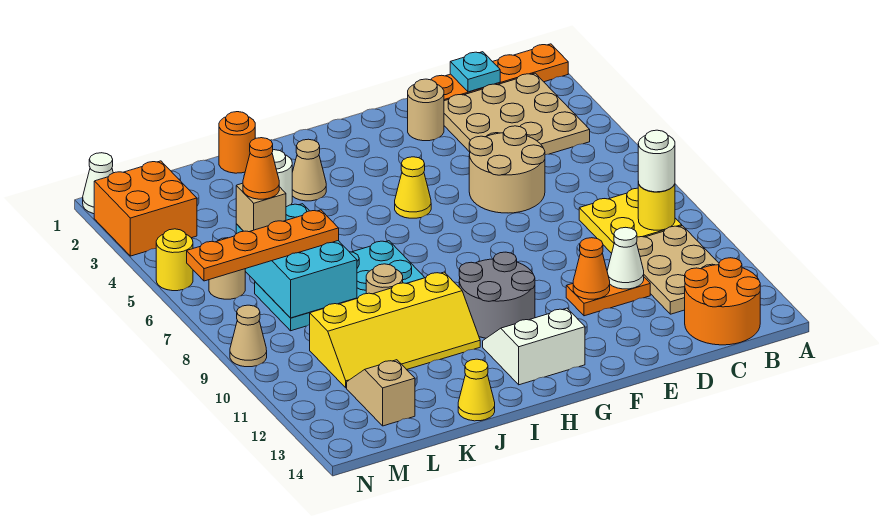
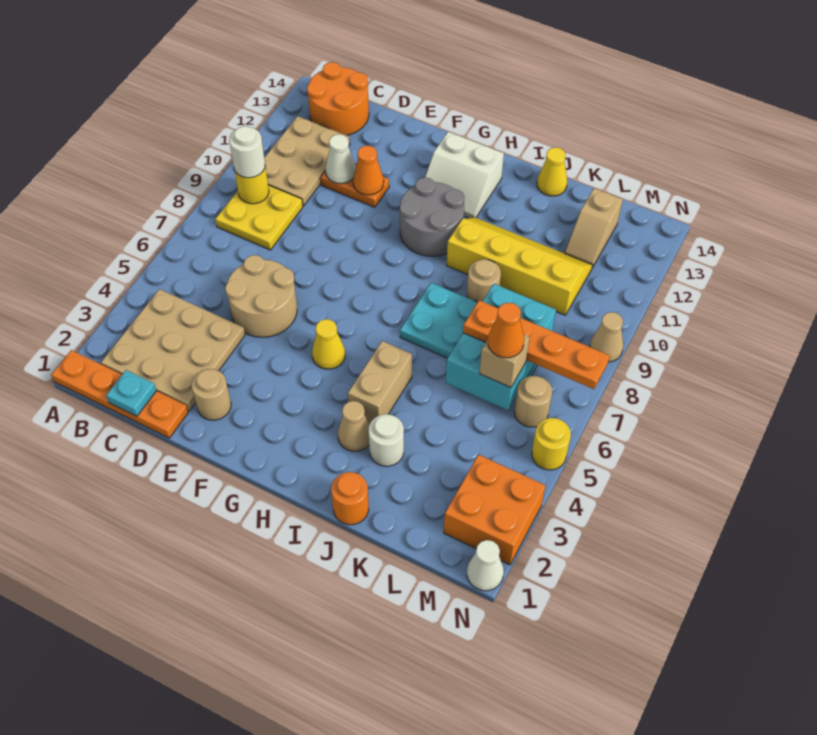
none -> tan 1x2 brick [348,341,412,424]

